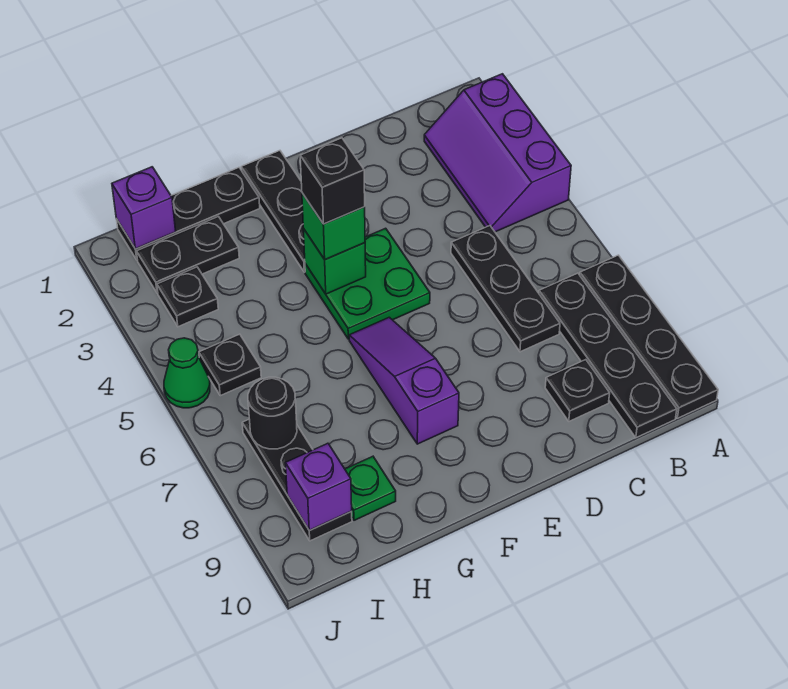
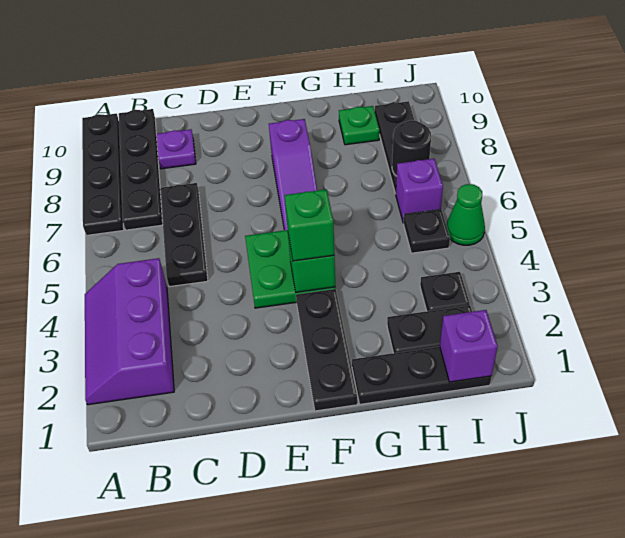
purple 2x3 slope [424,74,571,232] -> purple 2x3 slope turned to [85,258,174,405]
black 1x1 plate [545,360,610,421] -> purple 1x1 plate [157,129,196,169]
black 1x1 brick [300,138,365,224] -> none
purple 1x1 brick [285,443,352,530] -> purple 1x1 brick moved to [396,159,443,223]

